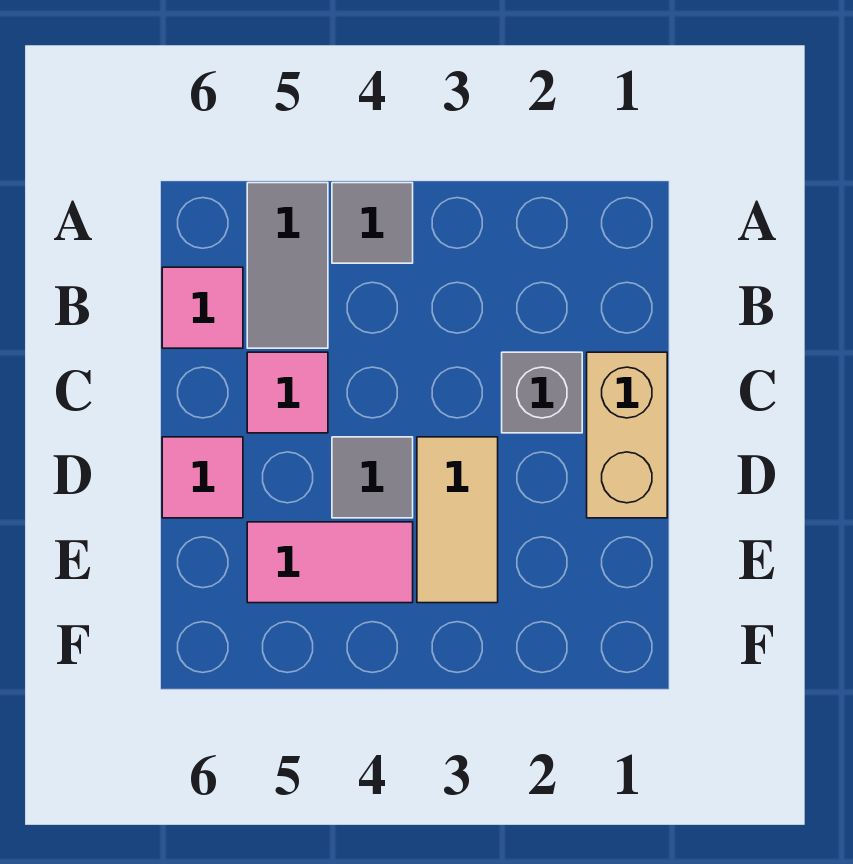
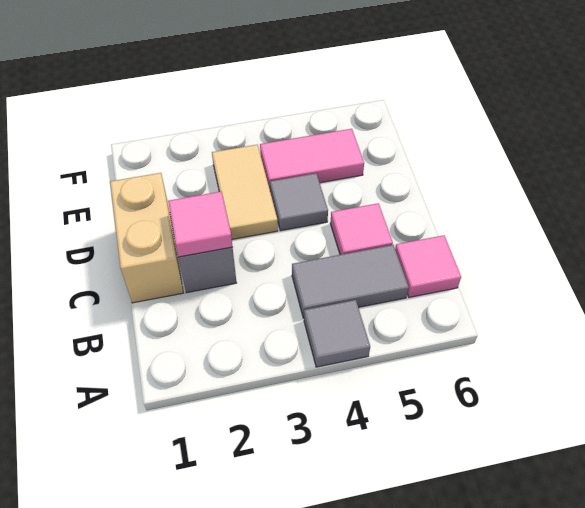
grey 1x2 tile [247,183,328,348] -> grey 1x2 tile turned to [292,245,409,318]
pink 1x1 tile [162,437,243,518] -> pink 1x1 tile moved to [168,191,232,257]

